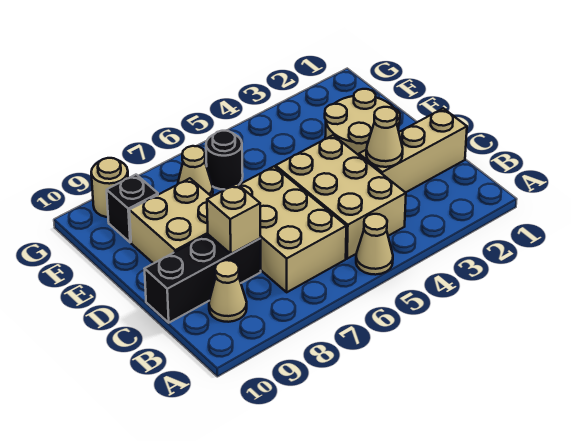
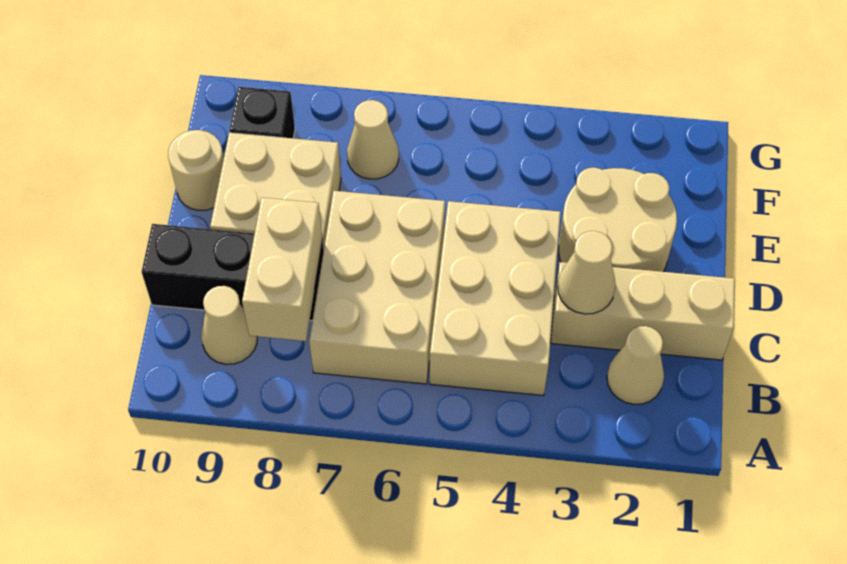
tan 1x1 cone [356,214,393,275] -> tan 1x1 cone moved to [607,326,664,404]
tan 1x1 brick [207,184,261,254] -> tan 1x2 brick [242,198,323,341]
black 1x1 round brick [206,131,243,189] -> none
tan 1x1 round brick [91,158,128,217] -> tan 1x1 round brick moved to [168,130,224,210]

